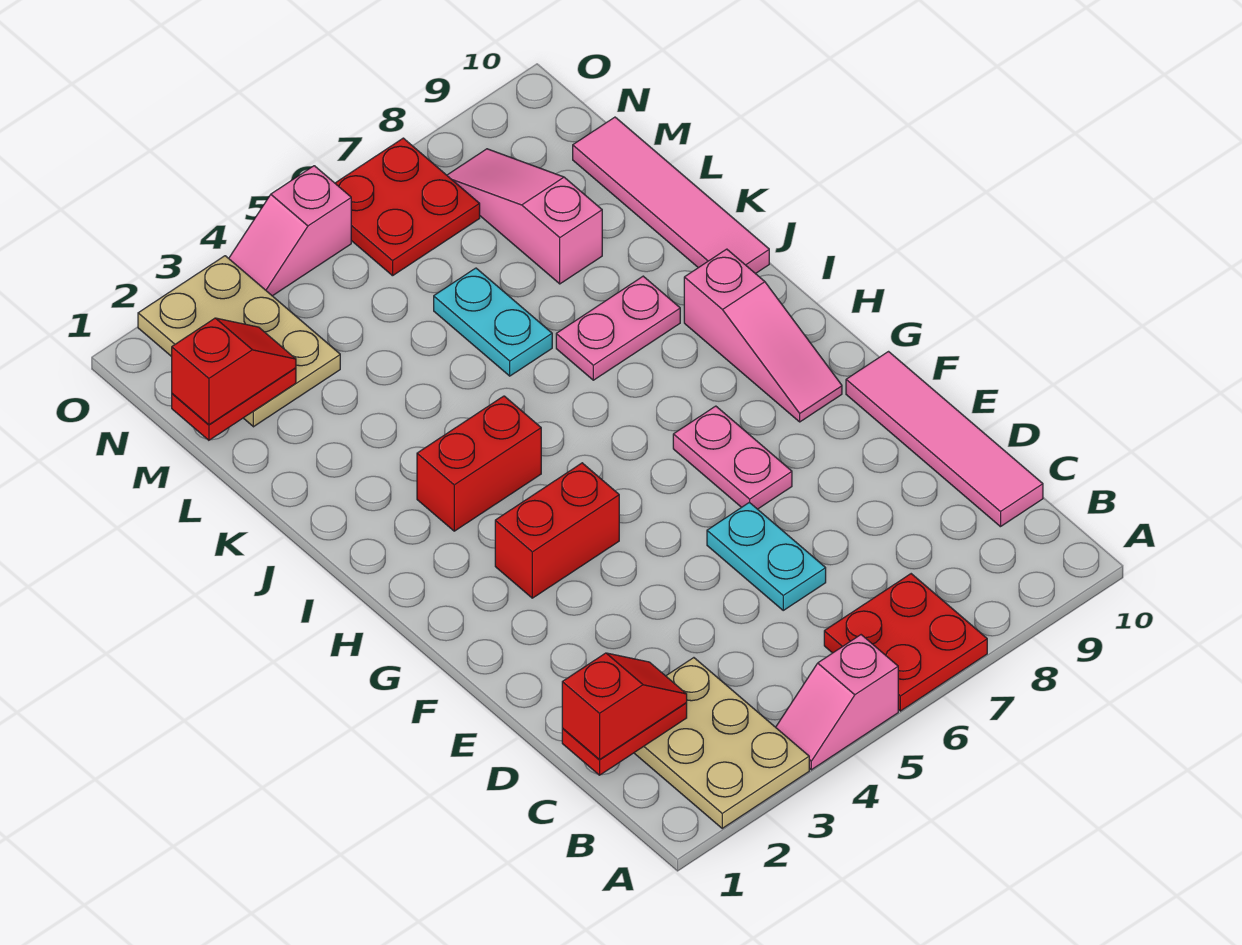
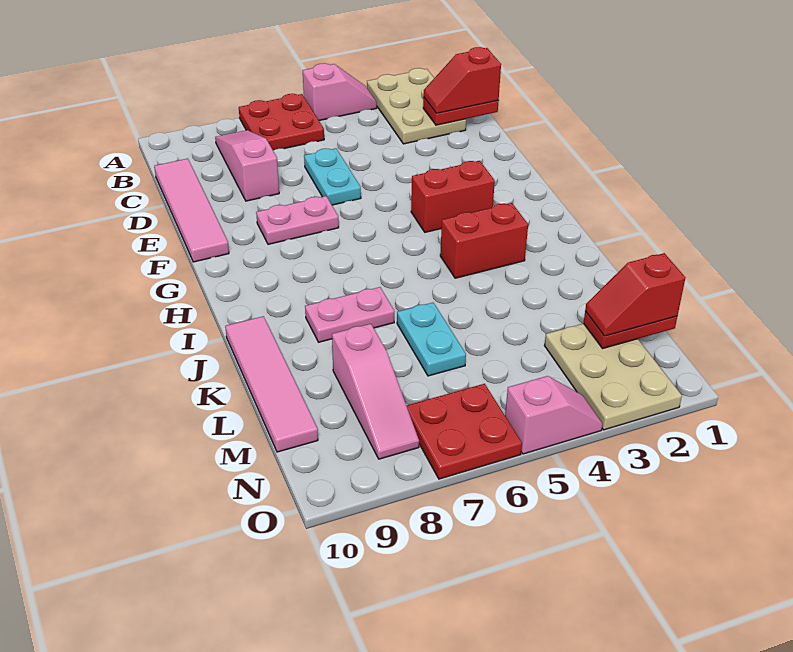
pink 1x2 plate [673,406,792,509] -> pink 1x2 plate turned to [256,196,339,244]
pink 1x3 slope [684,249,842,422] -> pink 1x3 slope moved to [215,130,279,201]

